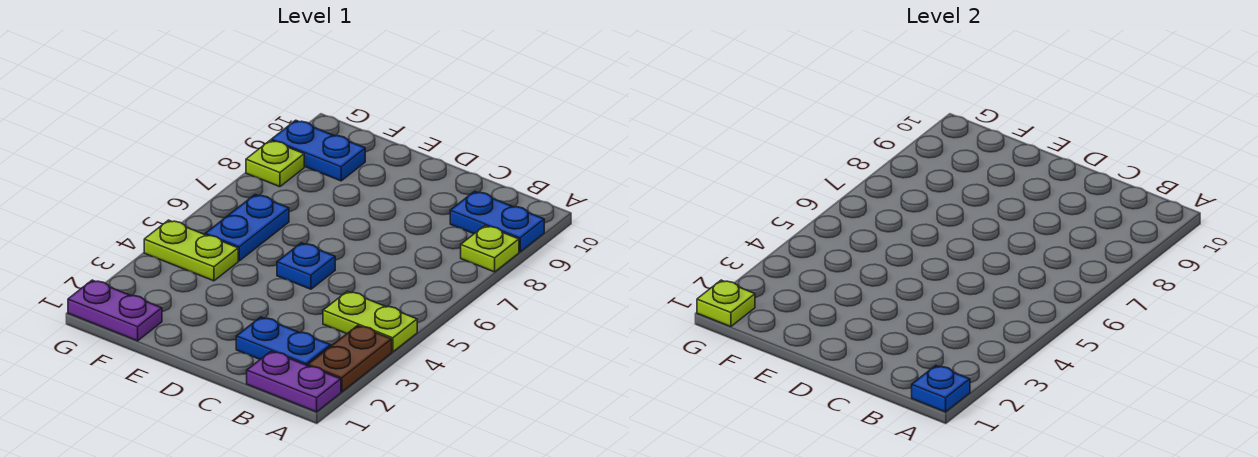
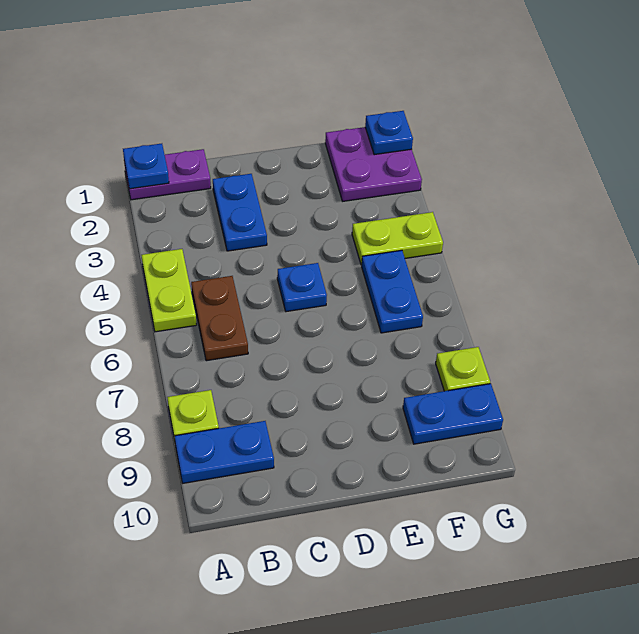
brown 1x2 plate [308,326,392,392] -> brown 1x2 plate moved to [191,276,248,361]
lime 1x2 plate [323,291,417,352] -> lime 1x2 plate turned to [141,249,197,332]
blue 1x2 plate [236,317,331,366] -> blue 1x2 plate turned to [213,174,267,251]
purple 1x2 plate [68,280,162,341] -> purple 2x2 plate [325,127,422,201]
lime 1x1 plate [697,280,755,327] -> blue 1x1 plate [365,111,413,155]

